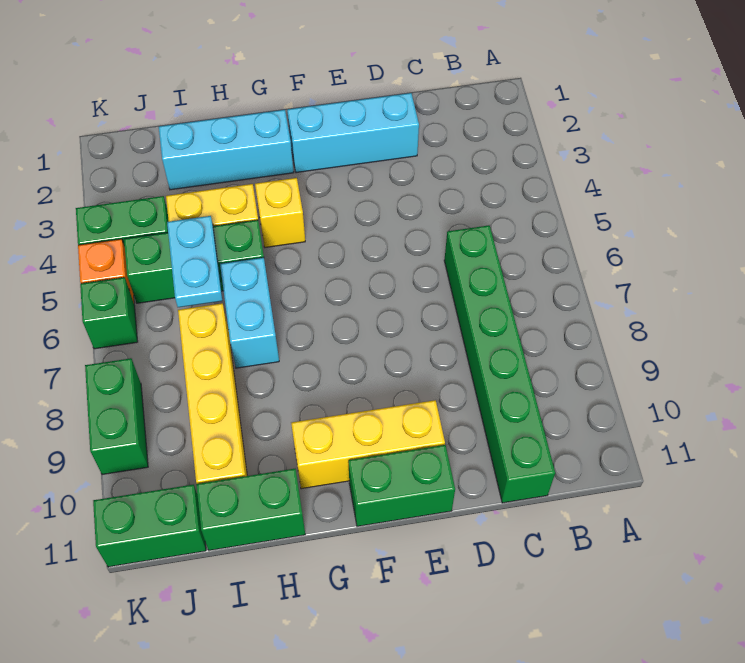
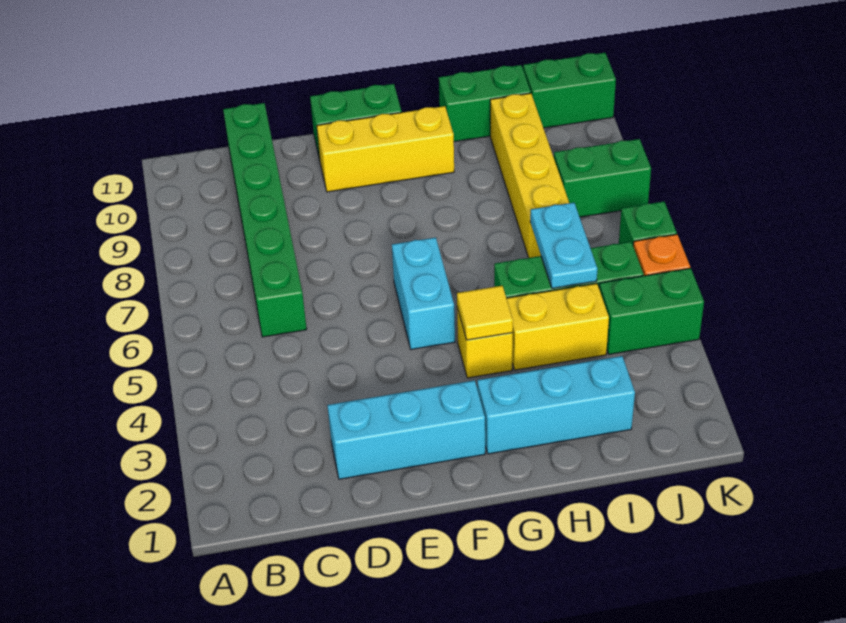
none -> yellow 1x1 tile [457,286,513,340]
cyan 1x2 brick [220,258,279,368] -> cyan 1x2 brick moved to [392,237,455,349]
green 1x2 brick [85,358,148,474] -> green 1x2 brick turned to [554,139,651,217]

